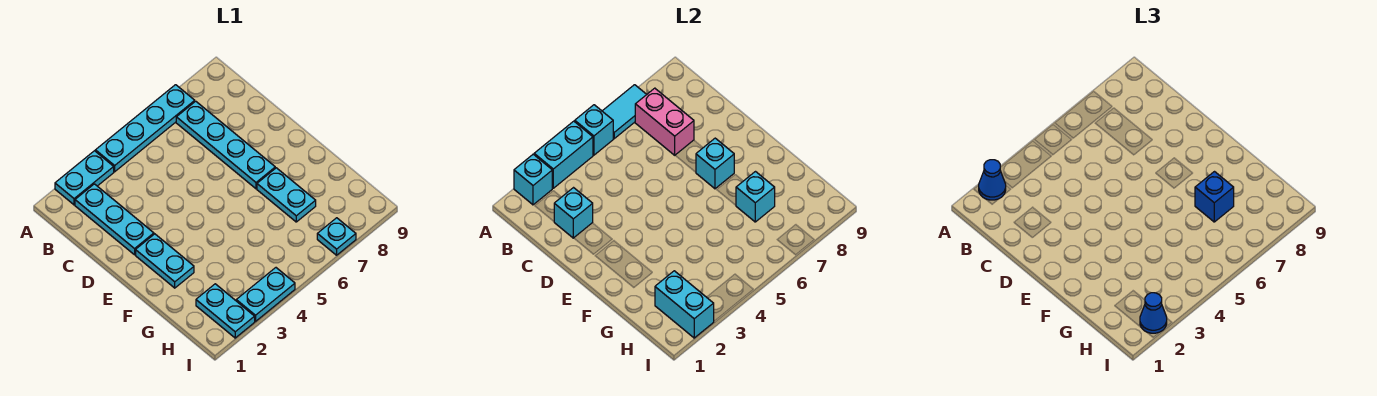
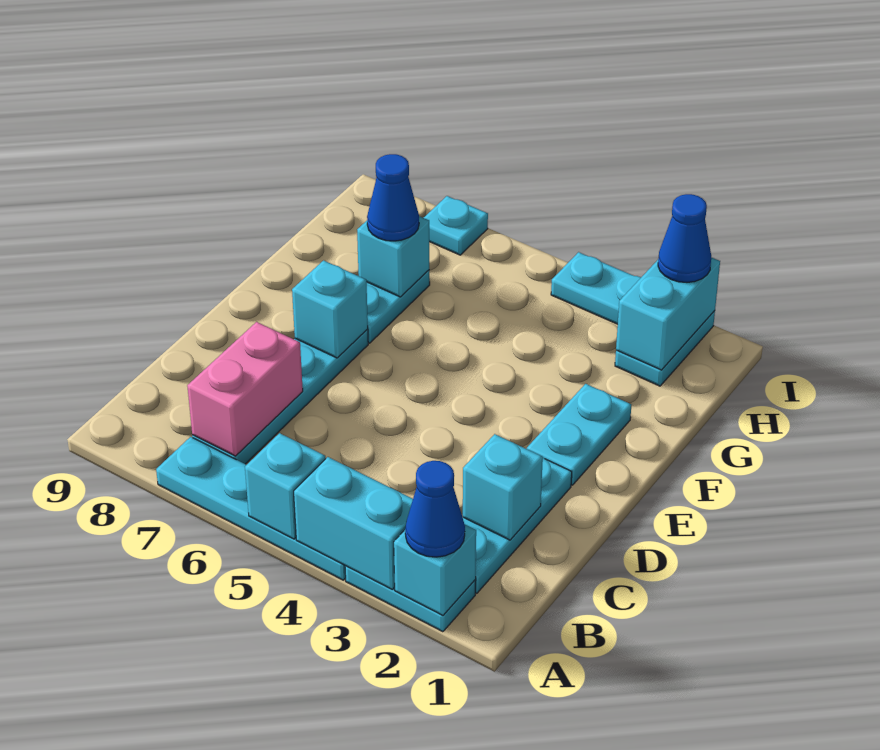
cyan 1x2 tile [603,85,647,139] -> none
blue 1x1 brick [1195,172,1234,222] -> blue 1x1 cone [367,154,419,241]

